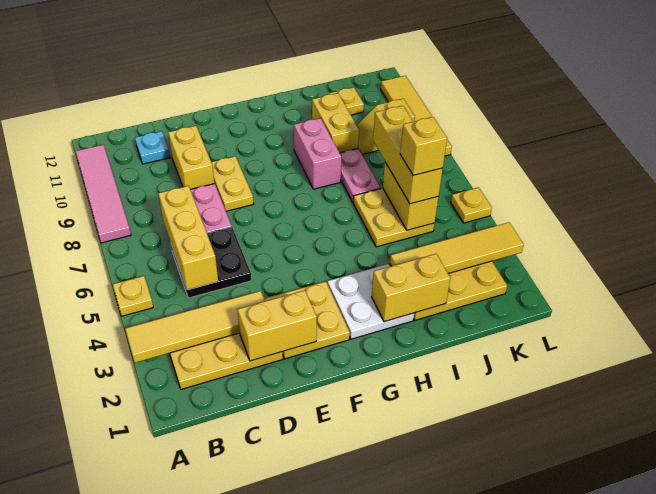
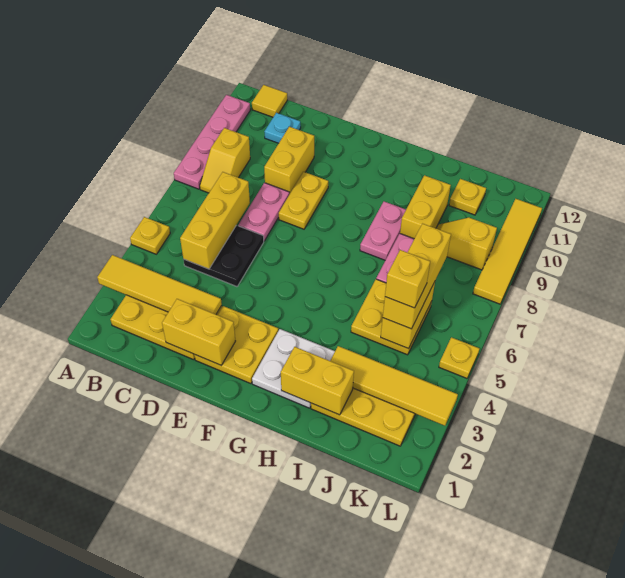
pink 1x4 tile [75,145,131,243] -> pink 1x4 plate [174,95,250,189]
none -> yellow 1x2 slope [200,128,250,193]
none -> yellow 1x1 tile [252,85,287,117]
pink 1x2 brick [294,118,341,189] -> pink 1x2 plate [360,201,406,260]

